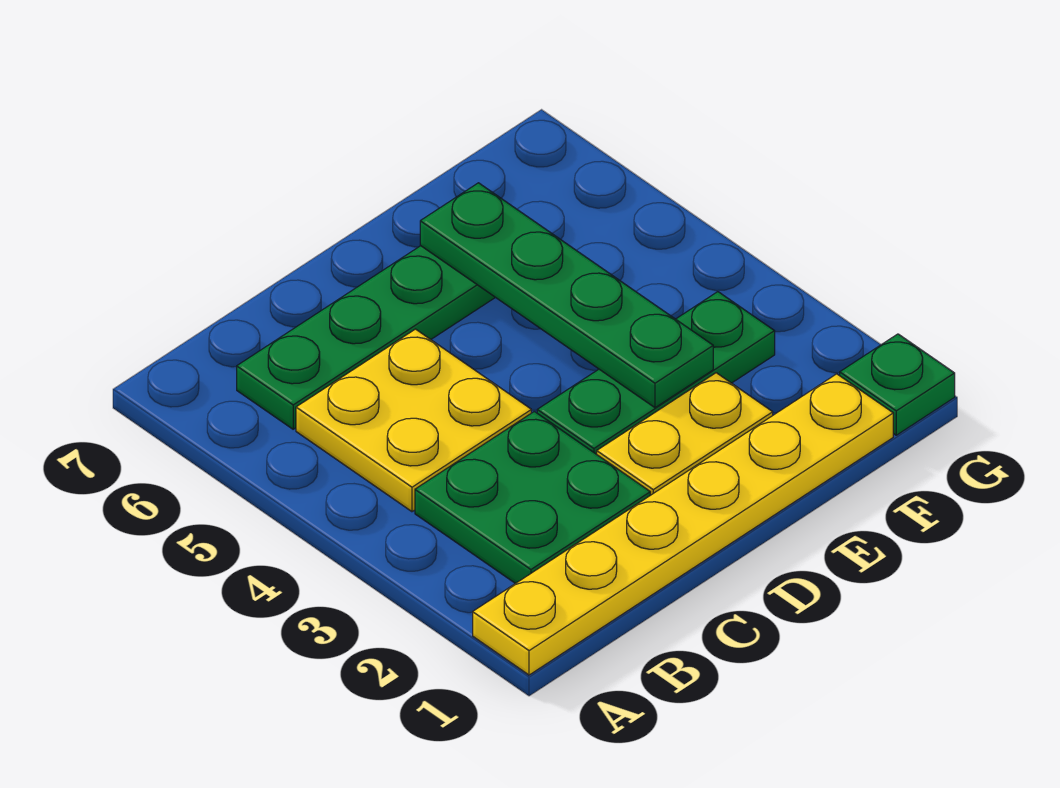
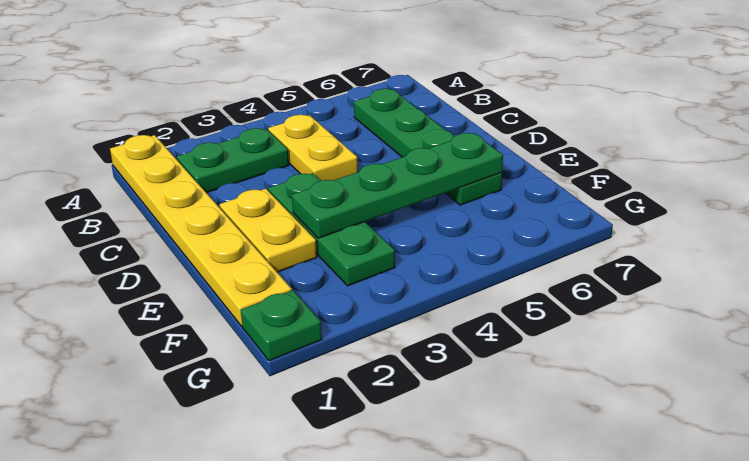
green 2x2 plate [415,411,650,584] -> green 1x2 plate [177,128,289,193]
yellow 2x2 plate [296,329,531,512] -> yellow 1x2 plate [268,115,358,181]

